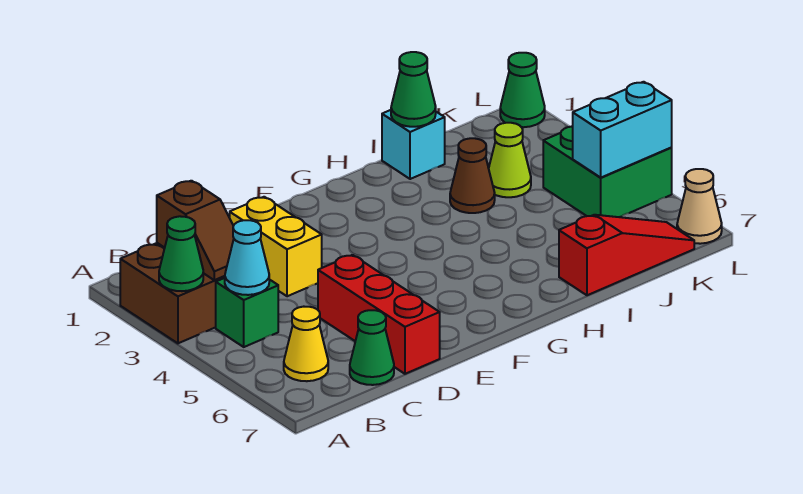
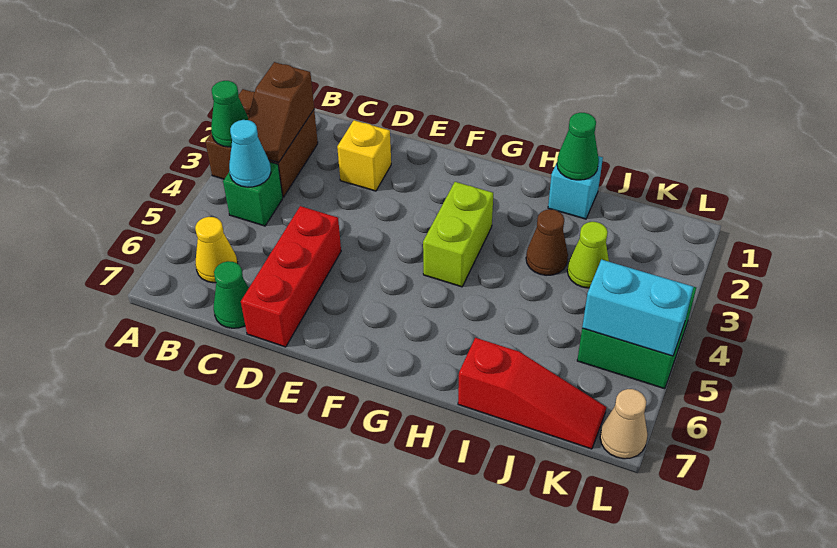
yellow 1x2 brick [230,197,322,296] -> yellow 1x1 brick [337,120,391,191]
none -> lime 1x2 brick [423,182,493,287]
green 1x1 cone [500,53,545,127] -> none

